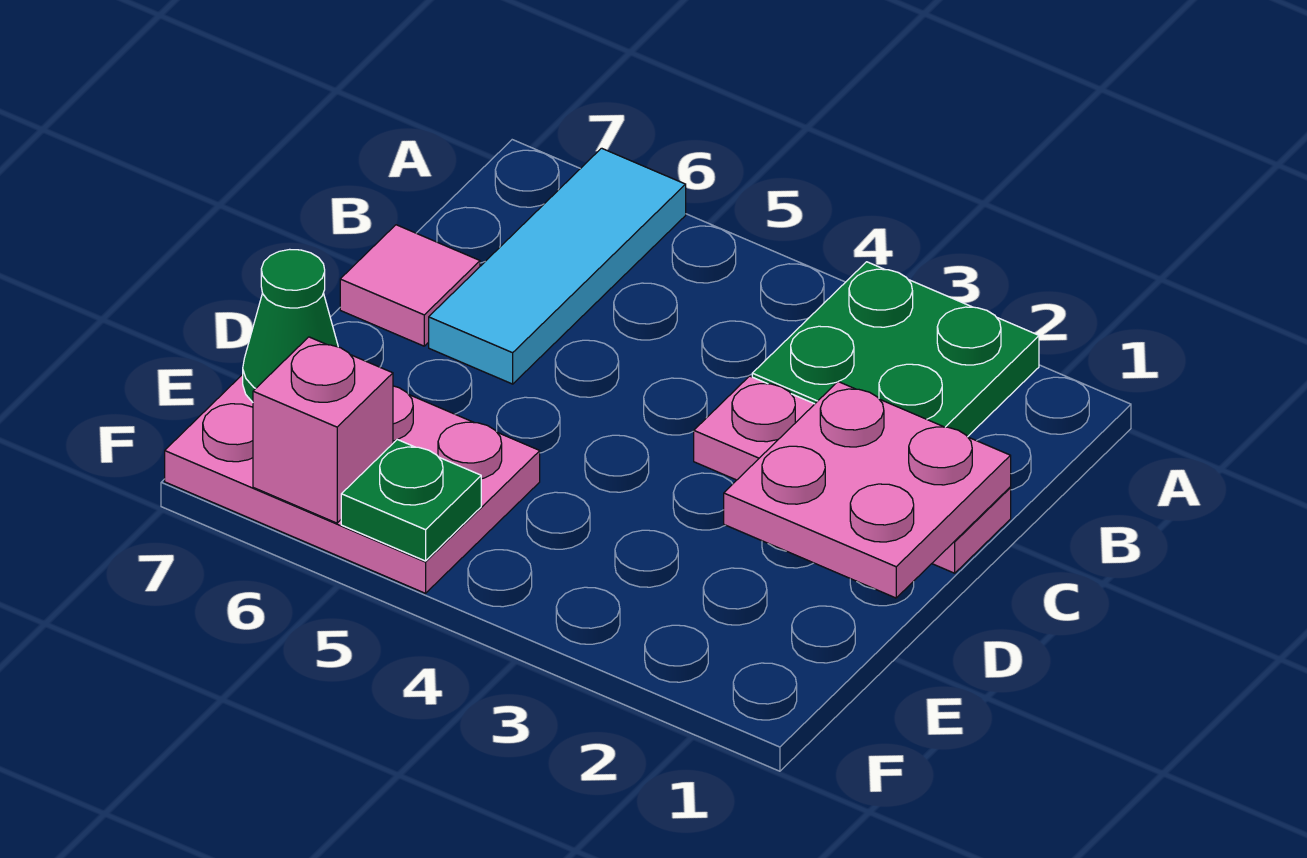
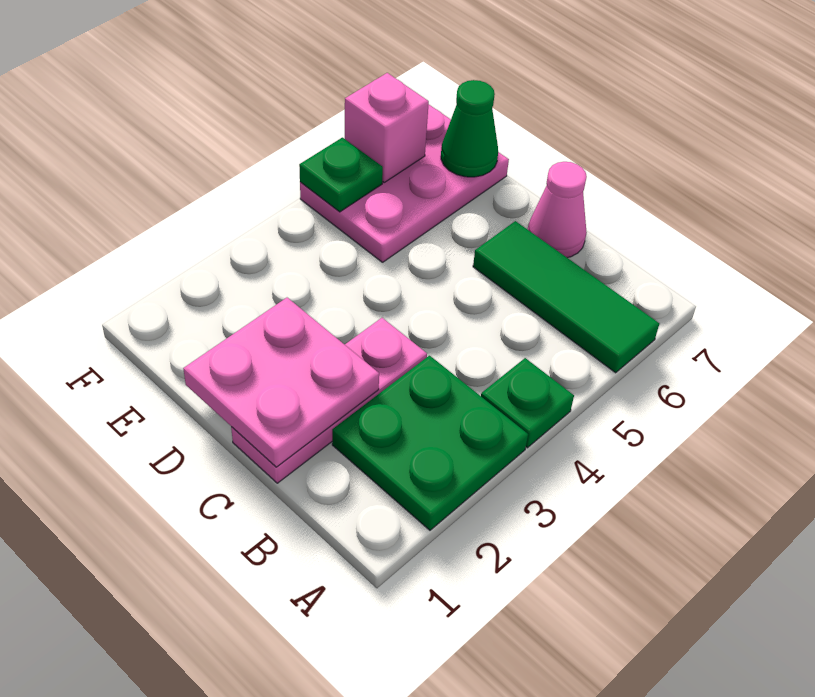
none -> green 1x1 plate [481,358,574,448]
cyan 1x3 tile [429,148,686,384] -> green 1x3 tile [473,221,659,373]
pink 1x1 tile [340,225,480,346] -> pink 1x1 cone [528,162,587,258]

